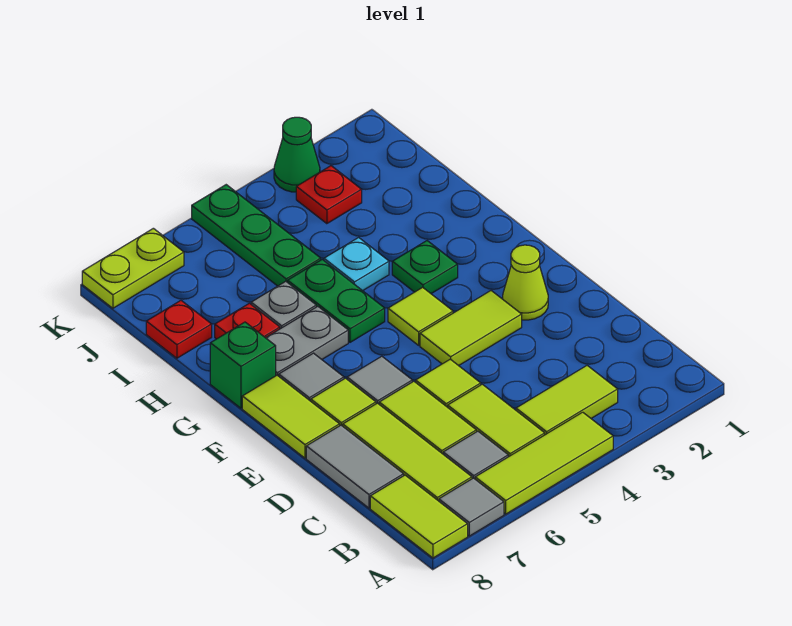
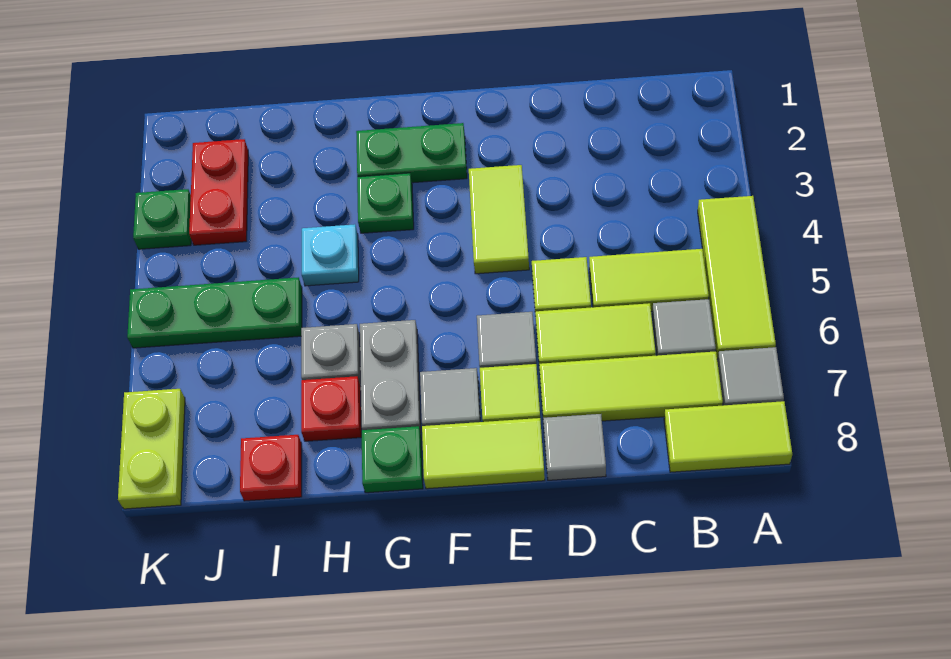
lime 1x2 tile [516,366,618,435] -> none
grey 1x2 tile [306,425,404,508] -> grey 1x1 tile [543,414,606,480]
lime 1x1 cone [502,245,548,320] -> none
lime 1x1 tile [388,287,453,345] -> none
green 1x2 plate [288,259,385,342] -> green 1x2 plate moved to [356,123,467,183]
green 1x1 brick [210,322,276,408] -> green 1x1 plate [362,426,423,493]
red 1x1 plate [296,166,362,224] -> red 1x2 plate [189,139,248,245]
green 1x1 cone [274,117,320,192] -> green 1x1 plate [133,189,191,249]

